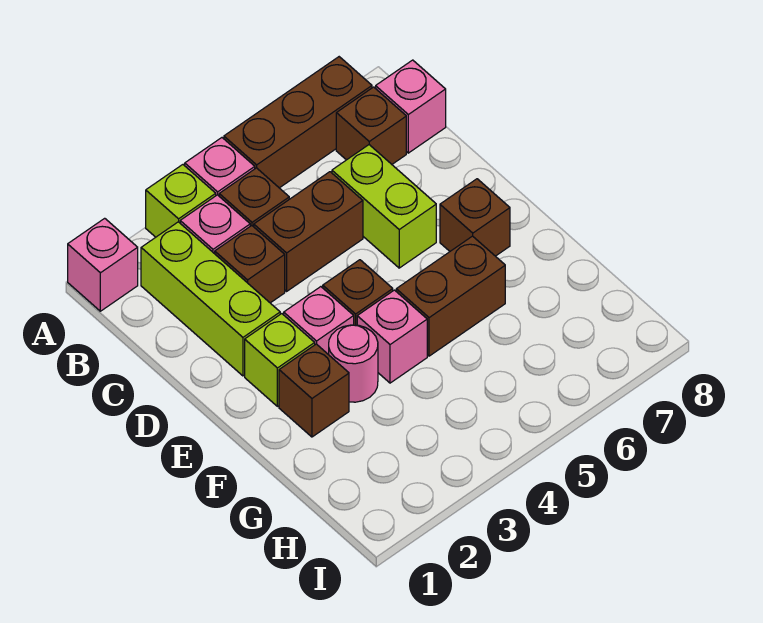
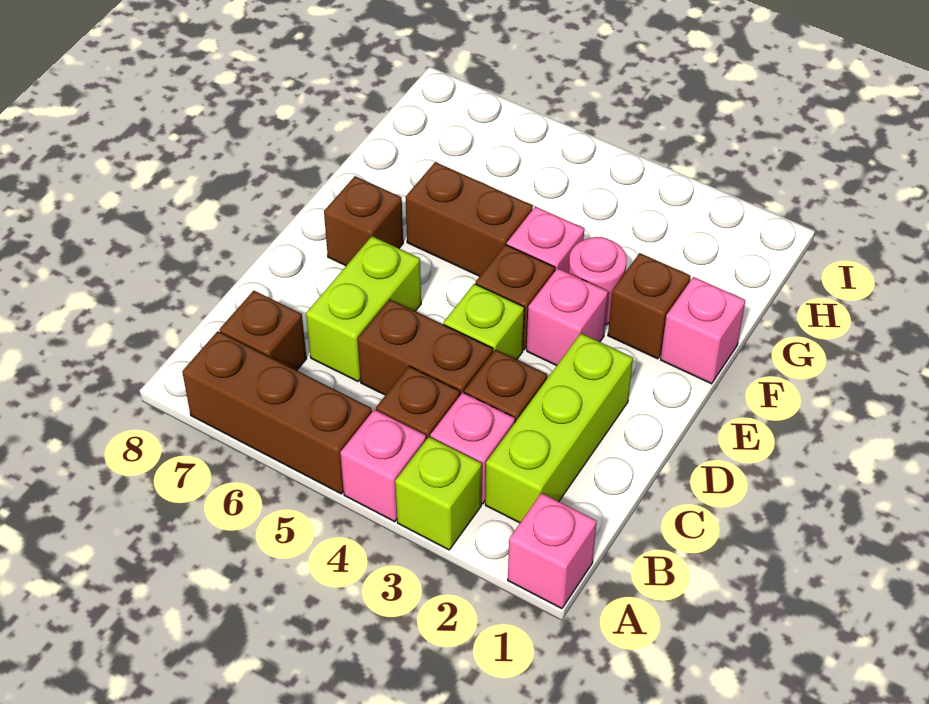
pink 1x1 brick [376,60,446,153] -> pink 1x1 brick moved to [661,277,745,384]
lime 1x1 brick [245,314,315,406] -> lime 1x1 brick moved to [444,284,524,360]

